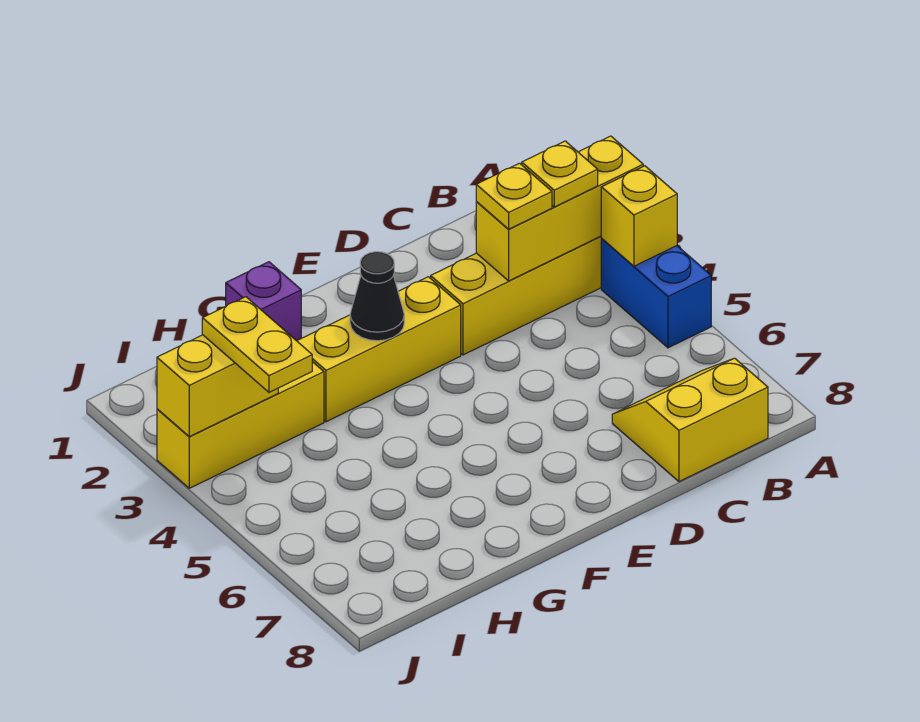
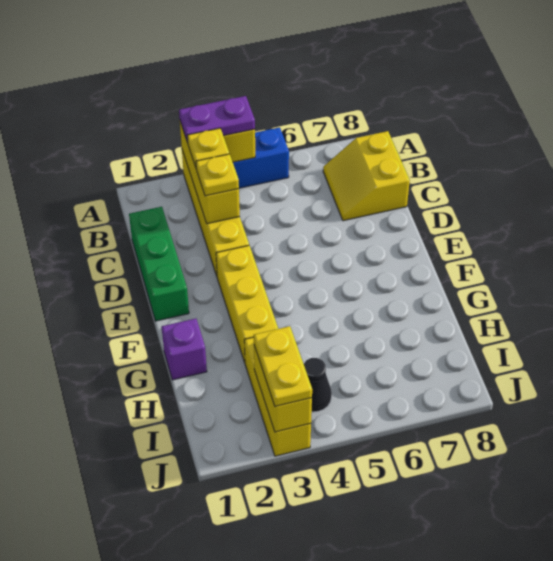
none -> purple 1x2 plate [179,96,255,143]
none -> green 1x3 brick [129,207,189,321]
black 1x1 cone [350,252,404,341] -> black 1x1 cone moved to [304,358,332,412]
yellow 1x2 plate [202,297,312,392] -> yellow 1x2 plate turned to [254,326,312,406]

